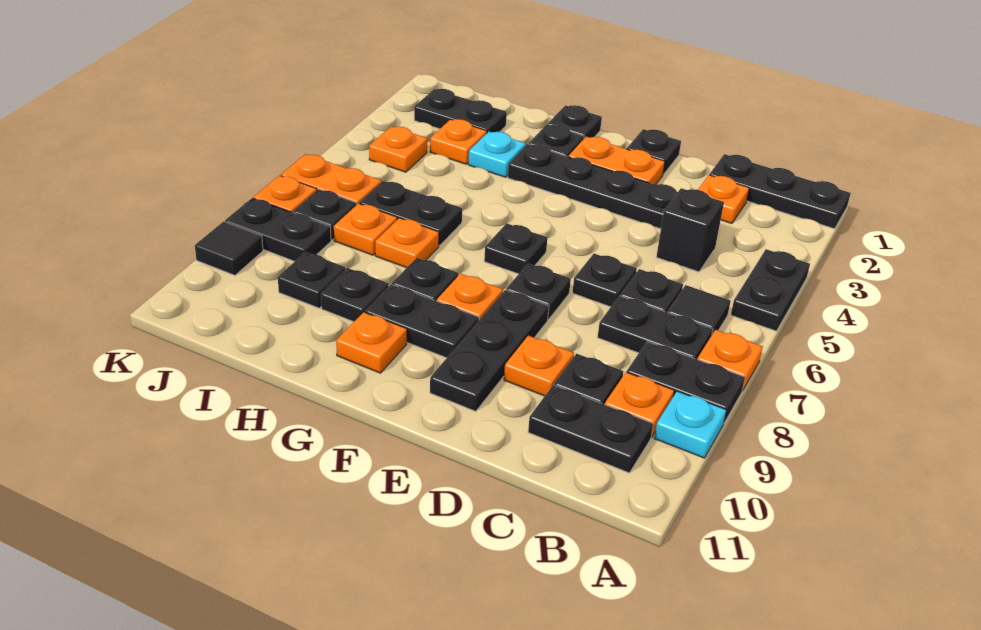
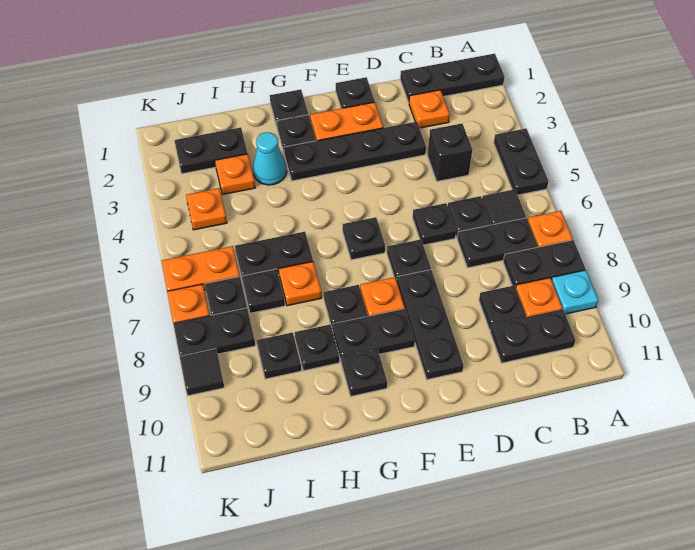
orange 1x1 plate [504,336,574,396] -> none
orange 1x1 plate [336,312,407,373] -> black 1x1 plate [342,349,387,396]
cyan 1x1 plate [468,132,526,177] -> cyan 1x1 cone [253,132,287,185]
orange 1x1 plate [334,203,397,255] -> black 1x1 plate [242,269,285,313]

